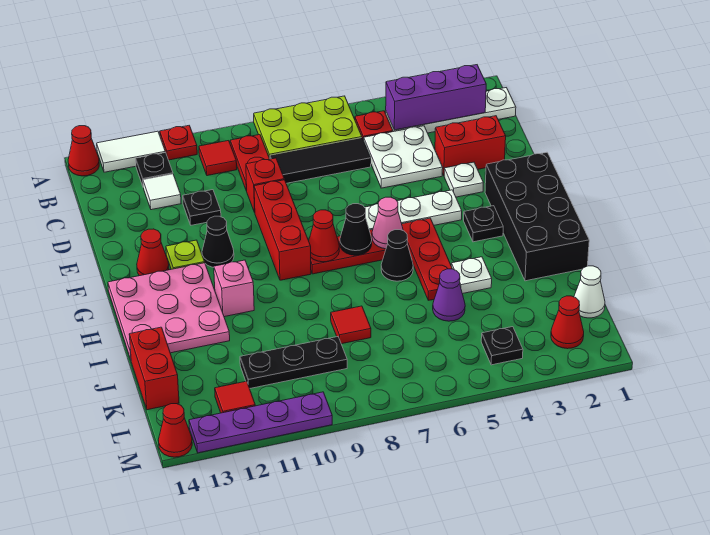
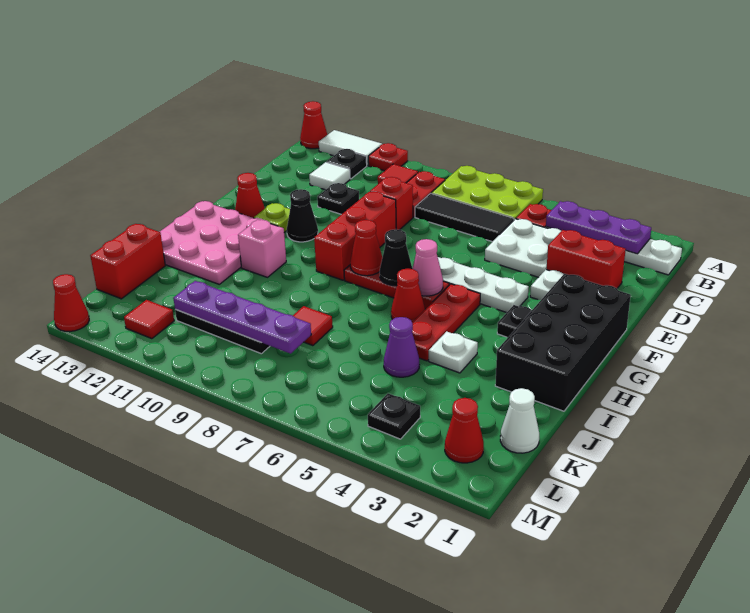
purple 1x3 brick [386,65,486,130] -> purple 1x3 plate [546,201,651,254]
black 1x1 cone [381,230,413,281] -> red 1x1 cone [391,269,425,322]
purple 1x4 plate [189,392,332,453] -> purple 1x4 plate moved to [173,281,311,354]

